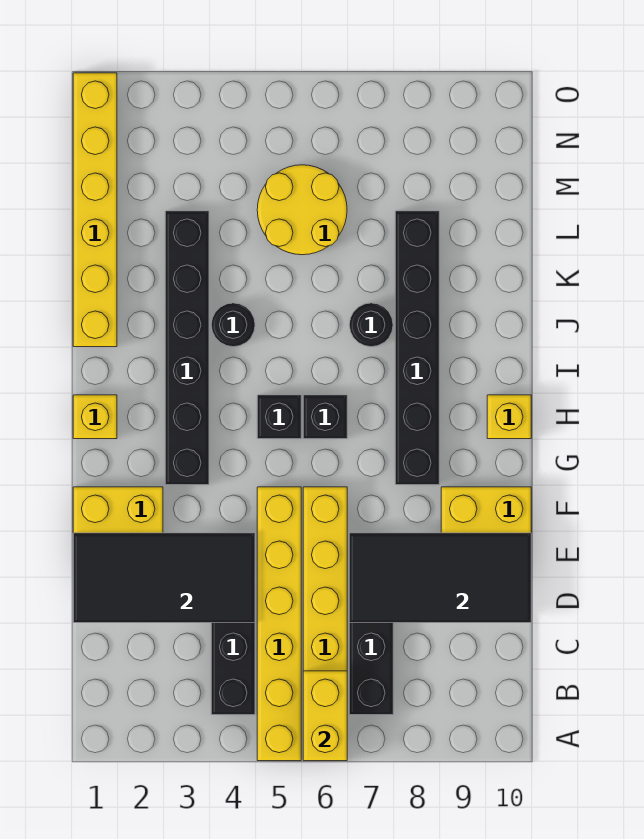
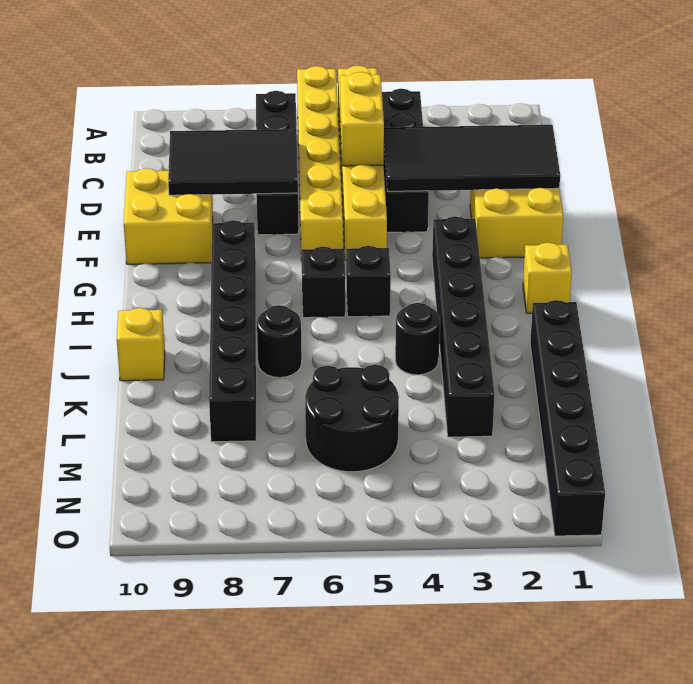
yellow 1x2 brick [303,671,347,761] -> yellow 1x2 brick moved to [340,72,384,166]
black 2x4 tile [349,533,531,623] -> black 2x3 tile [168,129,298,195]
yellow 1x1 brick [487,395,531,439] -> yellow 1x1 brick moved to [117,308,165,381]
yellow 1x6 brick [73,73,117,347] -> black 1x6 brick [530,300,605,536]
yellow 2x2 round brick [257,165,347,255] -> black 2x2 round brick [305,365,399,472]

